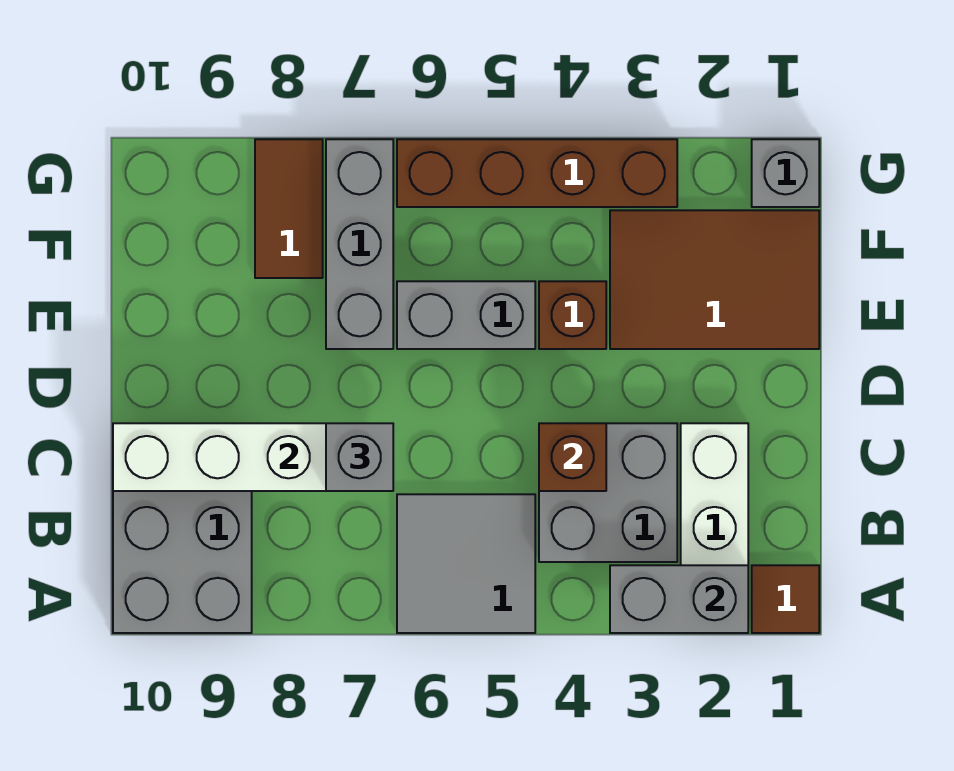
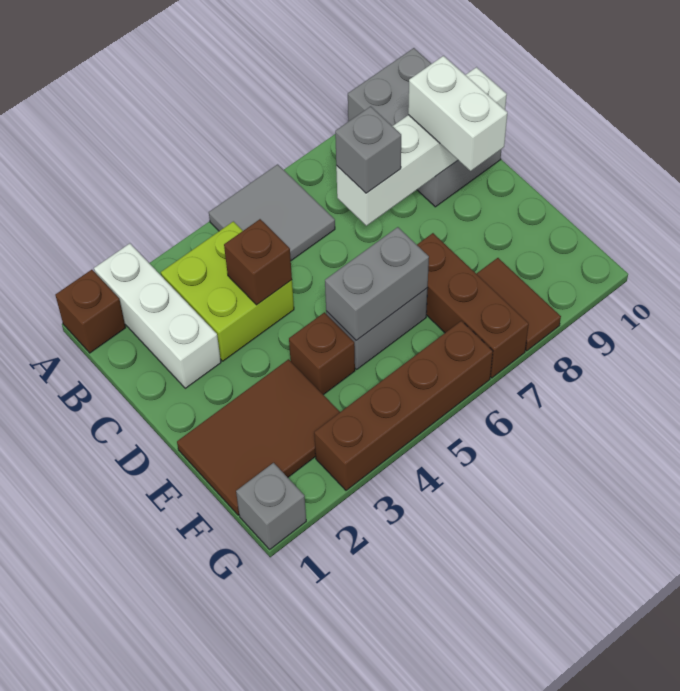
brown 1x1 tile [752,565,819,633] -> brown 1x1 brick [55,270,126,353]
grey 1x2 brick [610,565,748,633] -> grey 1x2 brick moved to [325,227,429,340]
grey 2x2 brick [539,423,677,562] -> lime 2x2 brick [161,221,294,361]
none -> white 1x2 brick [408,56,507,171]
grey 1x3 brick [326,139,393,349] -> brown 1x3 brick [417,233,529,378]

